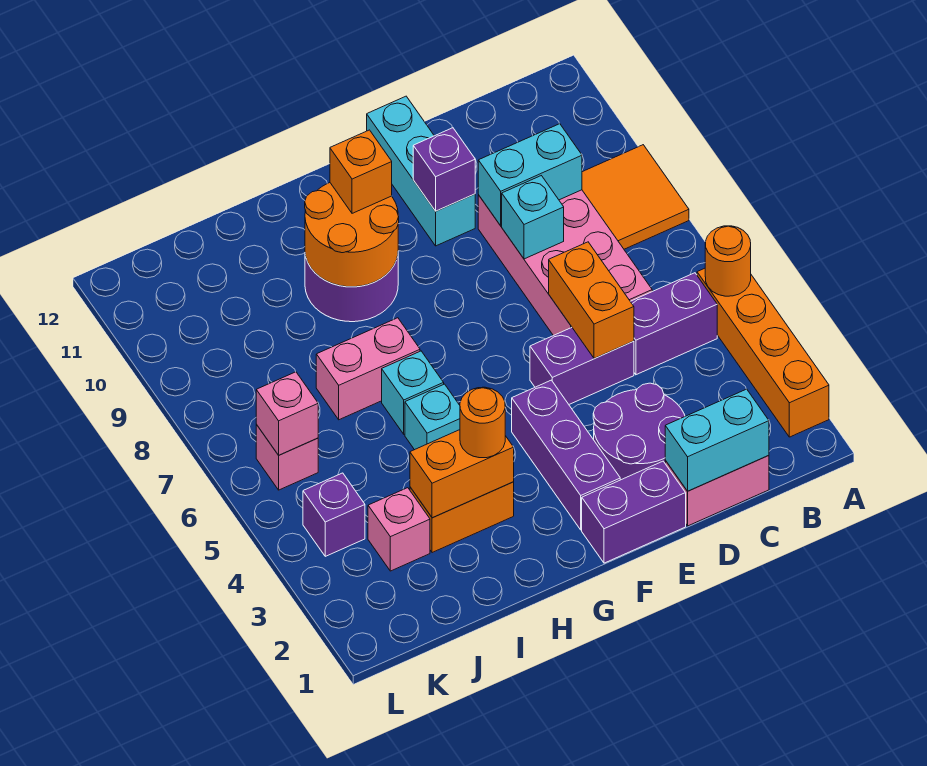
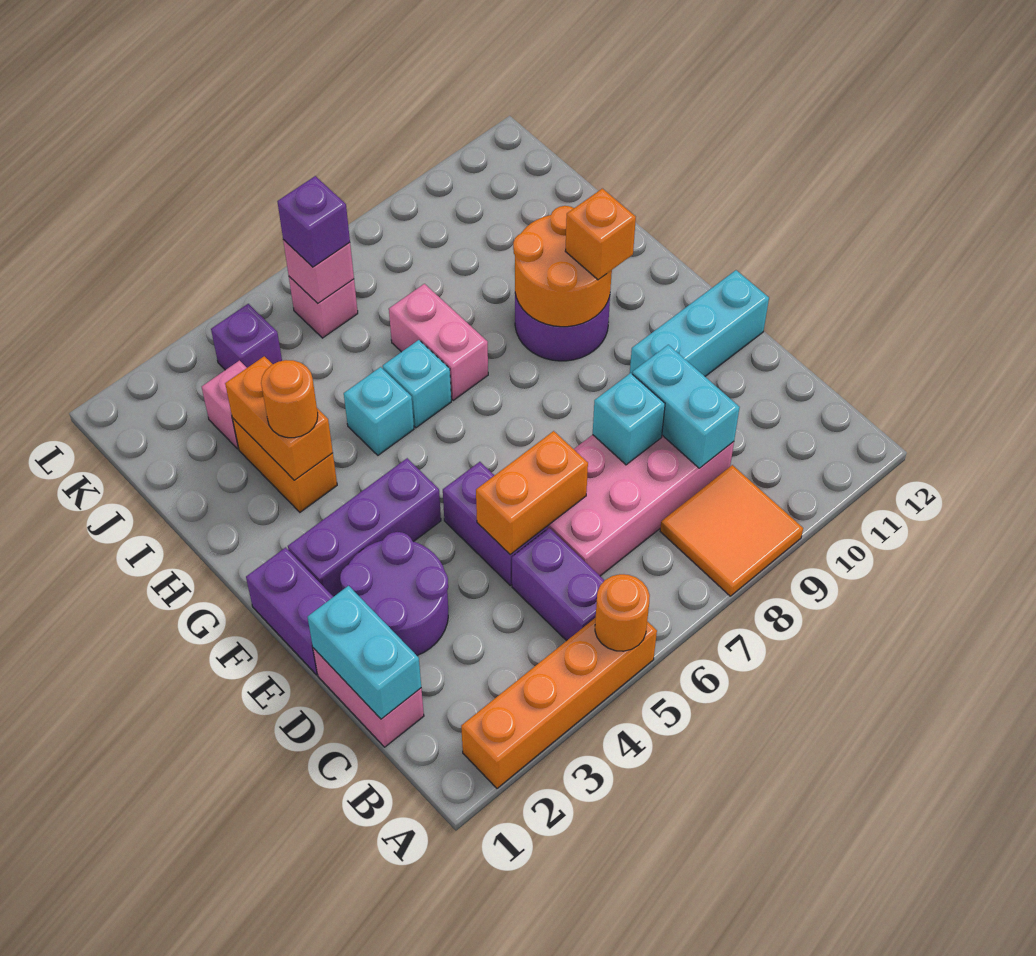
purple 1x1 brick [413,128,475,211] -> purple 1x1 brick moved to [277,176,350,267]

